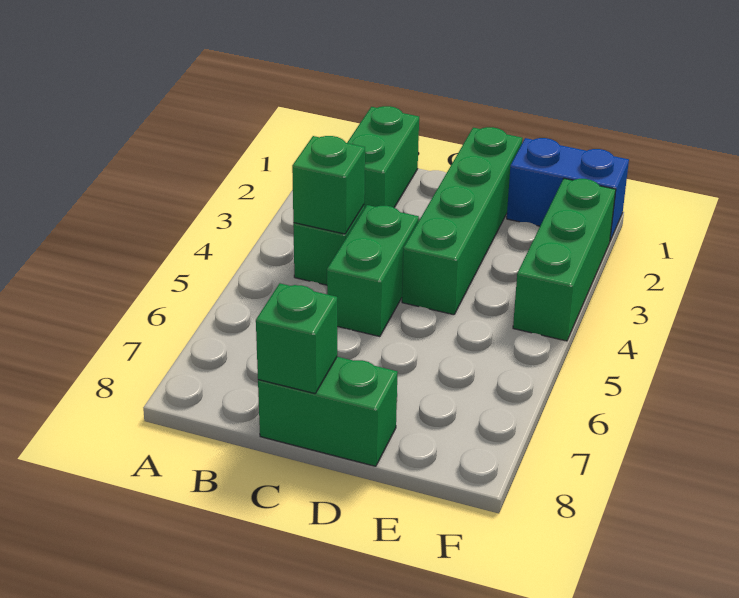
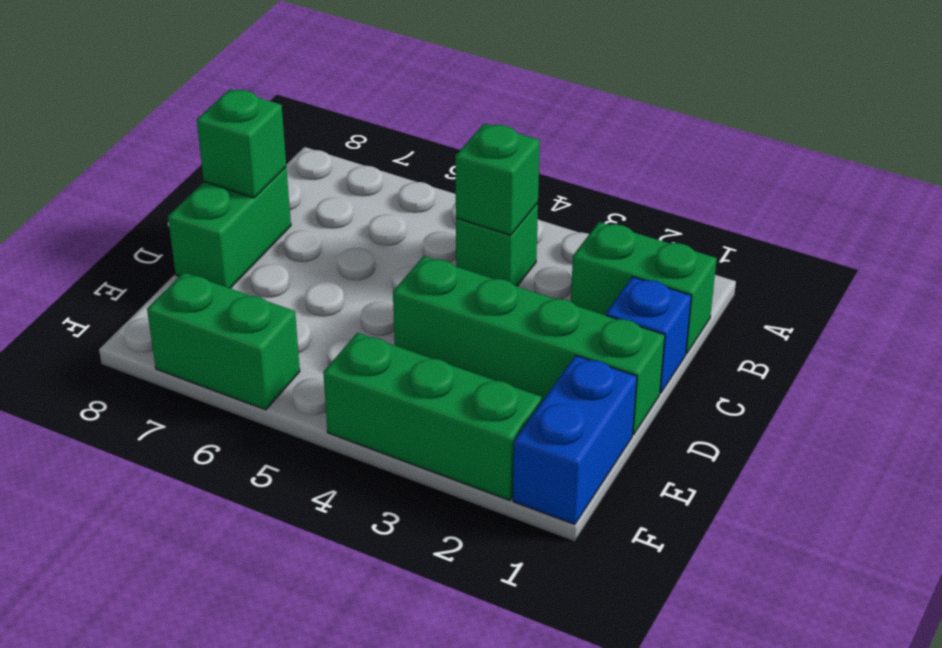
none -> blue 1x1 brick [606,277,691,393]
green 1x2 brick [327,205,419,337] -> green 1x2 brick moved to [147,272,300,410]

